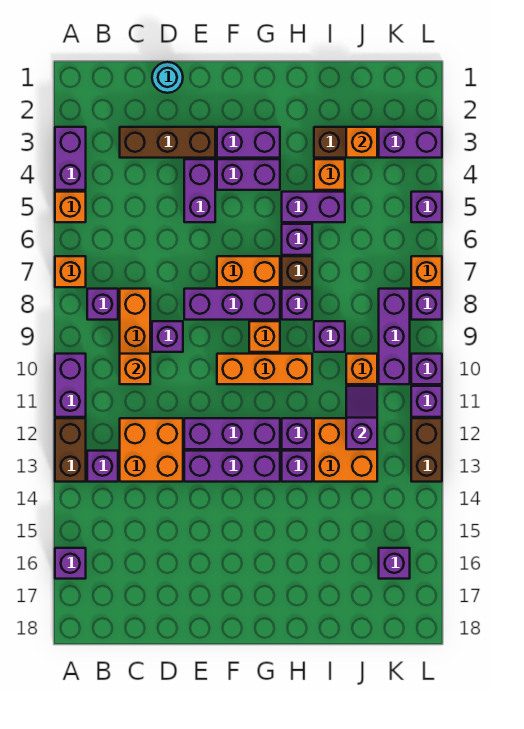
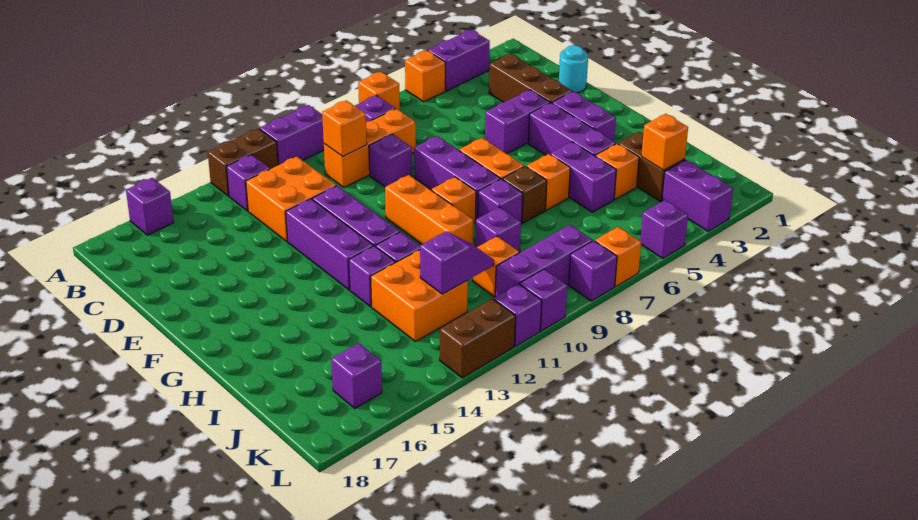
purple 1x2 brick [217,159,280,190] -> purple 1x3 brick [528,103,616,156]
purple 1x1 brick [282,224,312,255] -> orange 1x1 brick [527,154,570,210]

